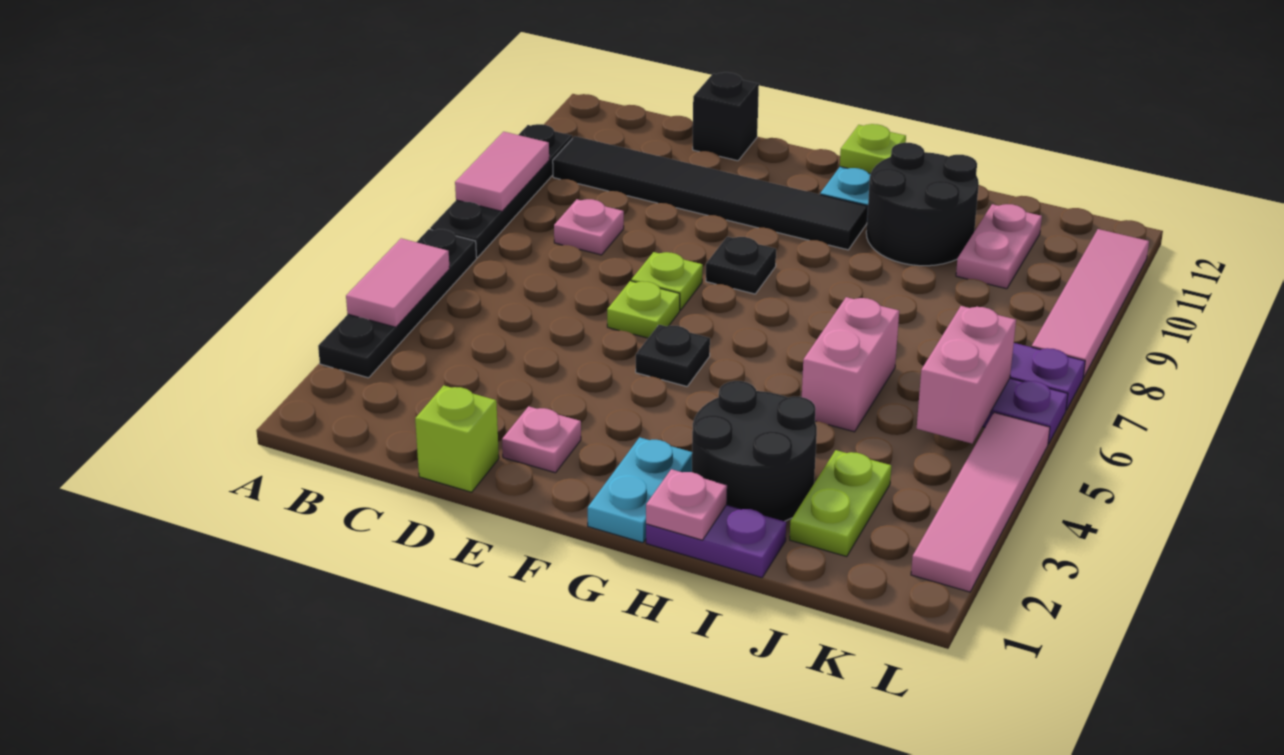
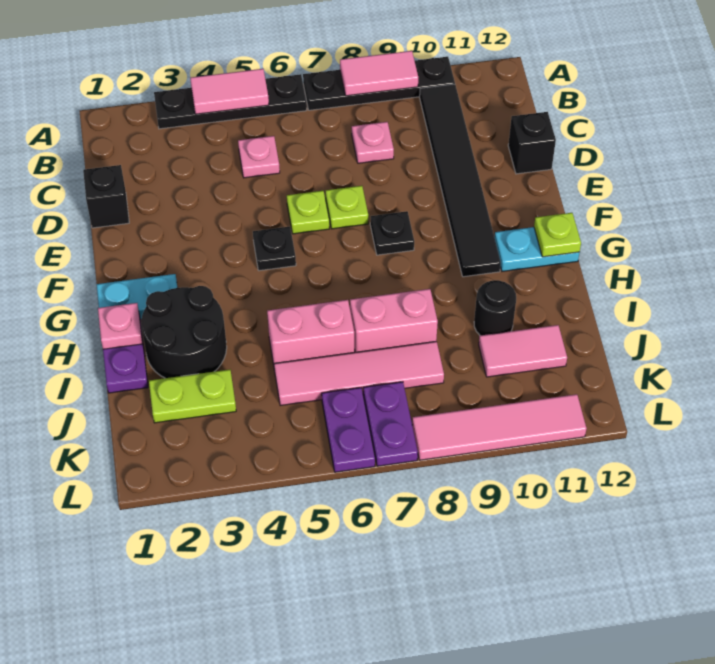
lime 1x1 brick [415,385,499,492] -> black 1x1 brick [83,165,129,228]
pink 1x1 plate [502,406,581,473] -> pink 1x1 plate moved to [238,136,280,178]
black 2x2 round brick [866,143,979,266] -> black 1x1 round brick [474,280,516,335]
pink 1x2 plate [956,204,1042,289] -> pink 1x2 tile [479,325,567,377]
pink 1x2 brick [917,306,1016,444] -> pink 1x2 brick moved to [350,289,438,352]
pink 1x4 tile [911,413,1050,592] -> pink 1x4 tile moved to [274,341,444,406]

